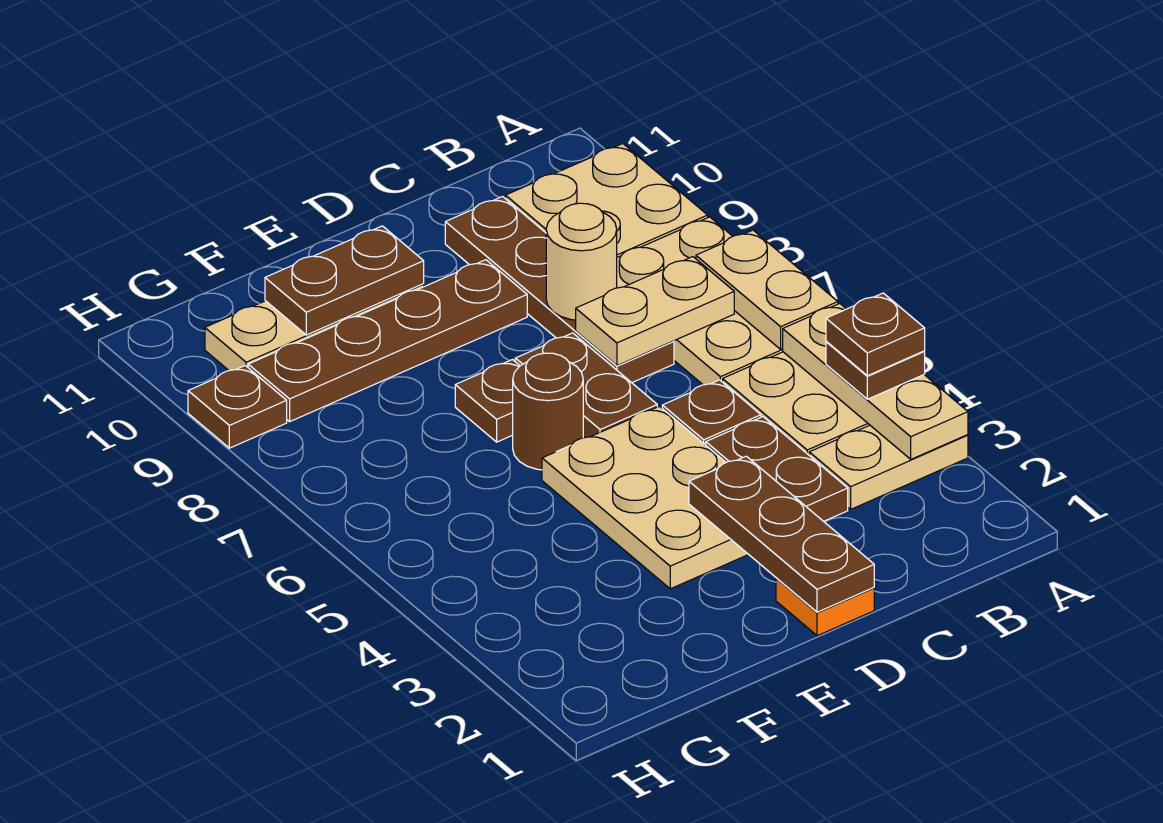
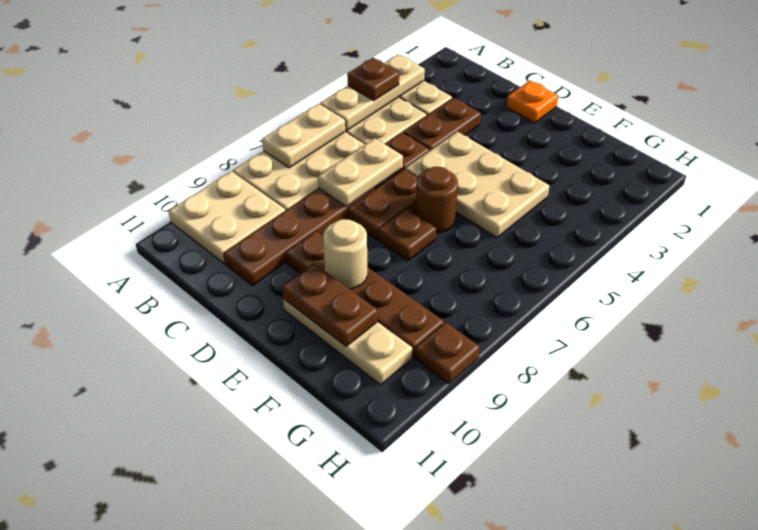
brown 1x1 plate [826,293,925,376] -> none
tan 1x2 plate [576,257,734,366] -> tan 1x2 plate turned to [318,138,403,207]
tan 1x1 round brick [546,203,617,320] -> tan 1x1 round brick moved to [323,219,367,289]
brown 1x3 plate [689,456,874,612] -> none
tan 2x3 plate [542,406,749,589] -> tan 2x3 plate turned to [405,132,550,238]

